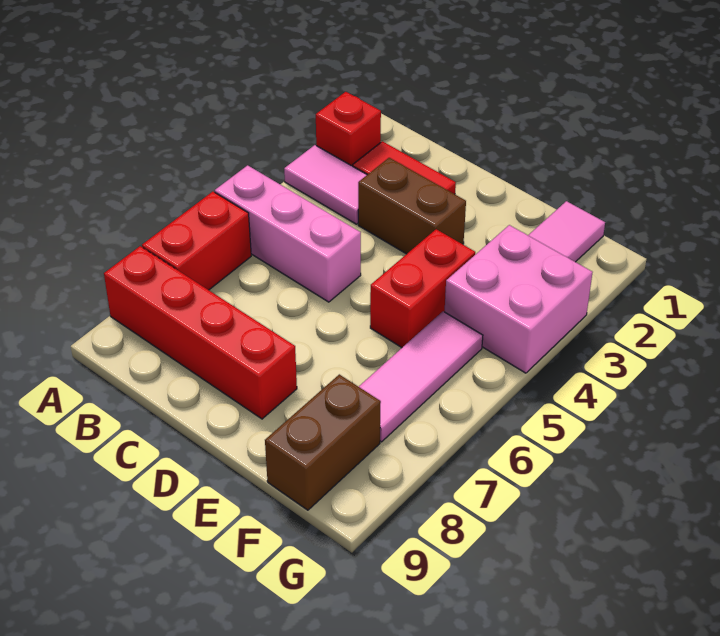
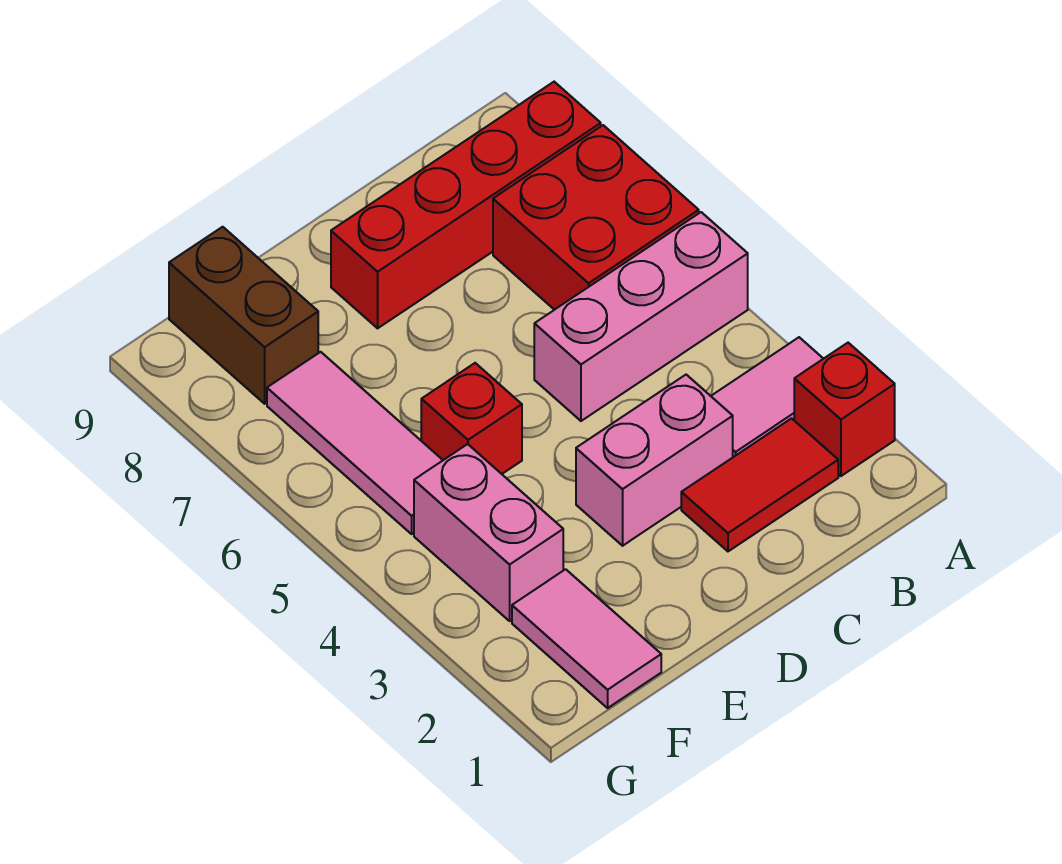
red 1x2 brick [142,192,251,290] -> red 2x2 brick [493,125,699,310]
brown 1x2 brick [358,158,466,254] -> pink 1x2 brick [576,375,733,546]
red 1x2 brick [370,229,475,348] -> red 1x1 brick [421,363,522,474]
pink 2x2 brick [445,225,593,373] -> pink 1x2 brick [414,444,563,621]

